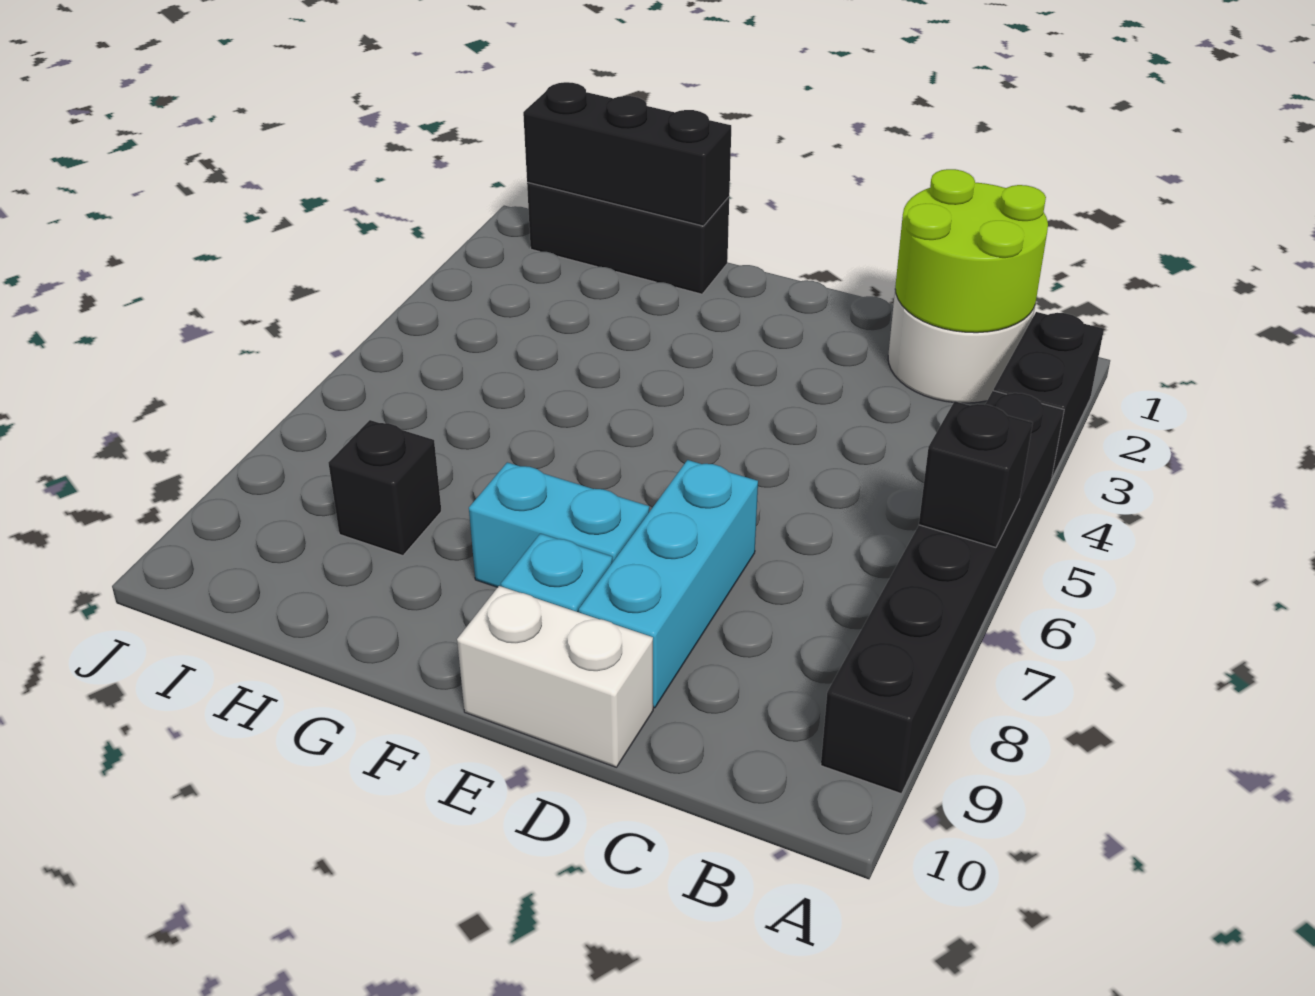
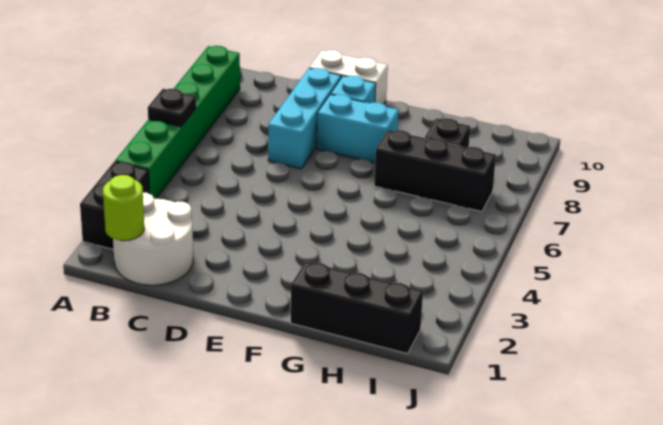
black 1x6 brick [821,391,1064,794] -> green 1x6 brick [115,46,240,199]
black 1x1 brick [919,401,1033,547] -> black 1x1 plate [148,89,196,127]
lime 2x2 round brick [895,169,1048,333] -> lime 1x1 round brick [103,175,144,241]
black 1x3 brick [523,82,731,226] -> black 1x3 brick moved to [374,130,496,211]

